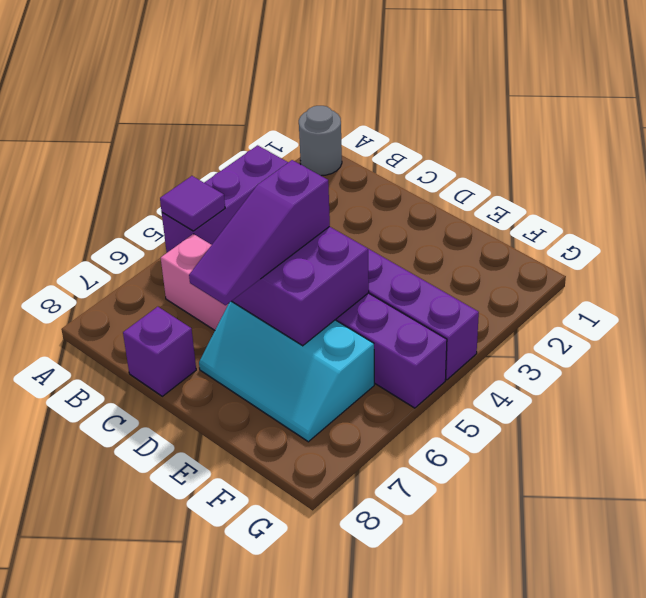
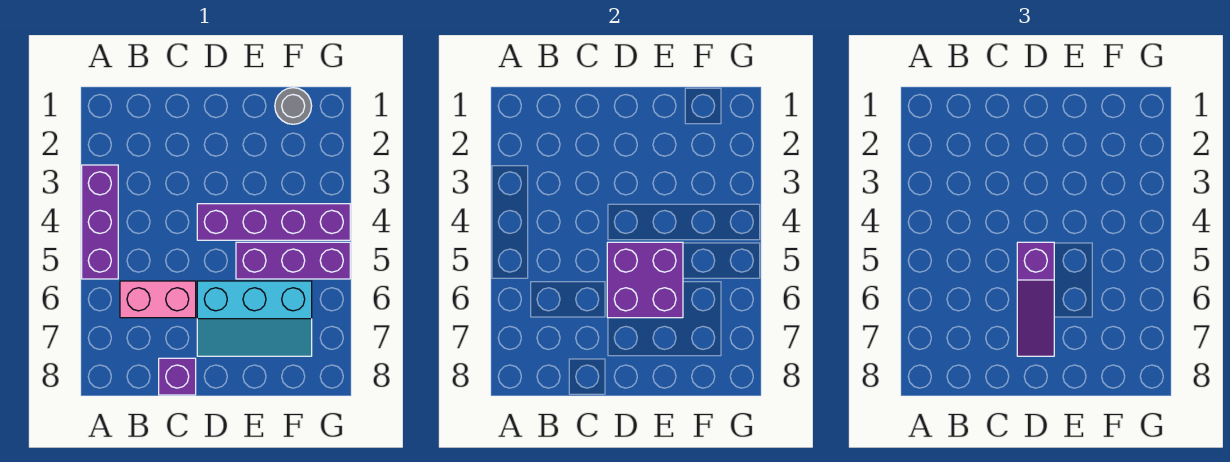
grey 1x1 round brick [299,106,342,176] -> grey 1x1 round brick moved to [275,88,312,124]
purple 1x1 tile [160,176,225,231] -> none

